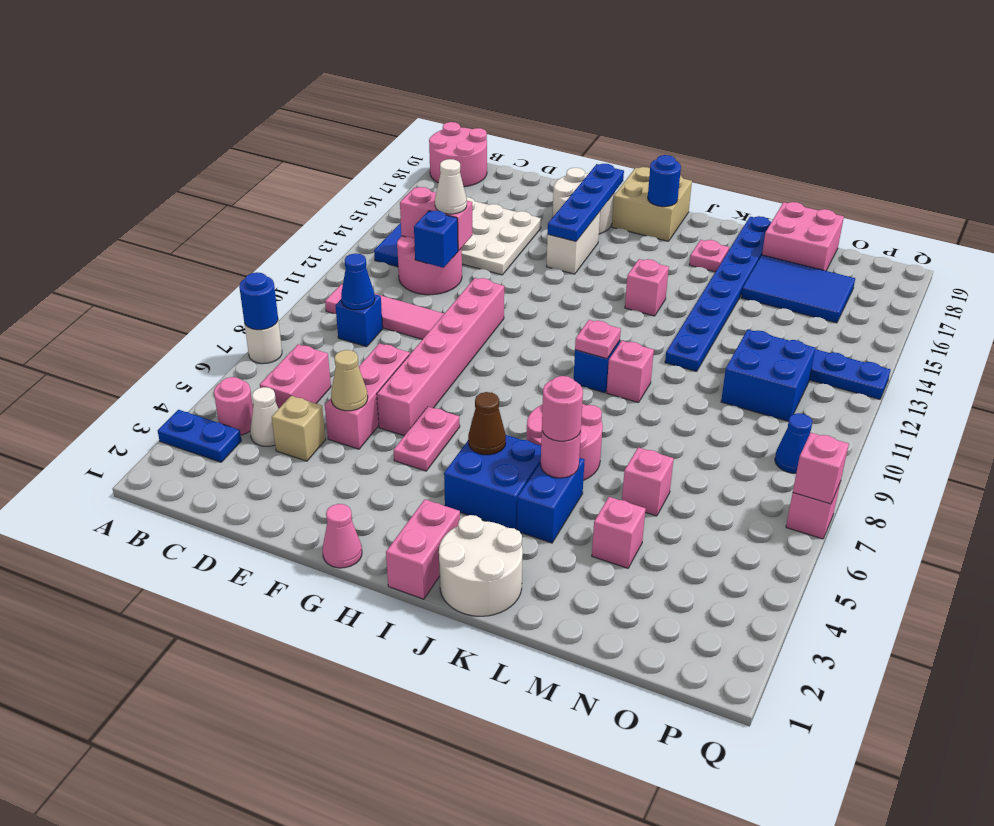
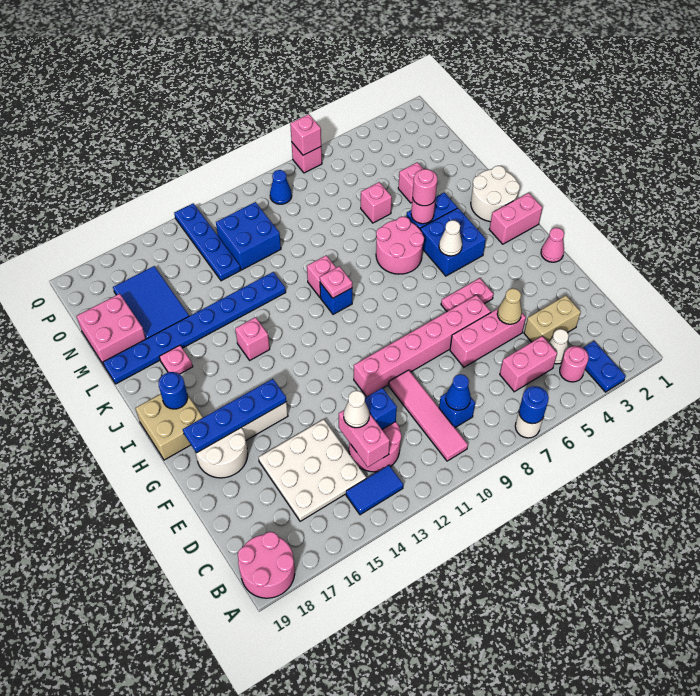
tan 1x1 brick [272,396,326,461] -> tan 1x2 brick [524,295,581,343]
brown 1x1 cone [468,392,506,455] -> white 1x1 cone [439,220,462,256]

